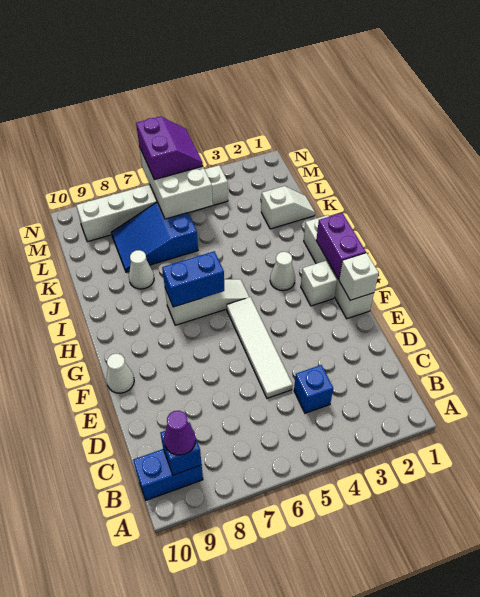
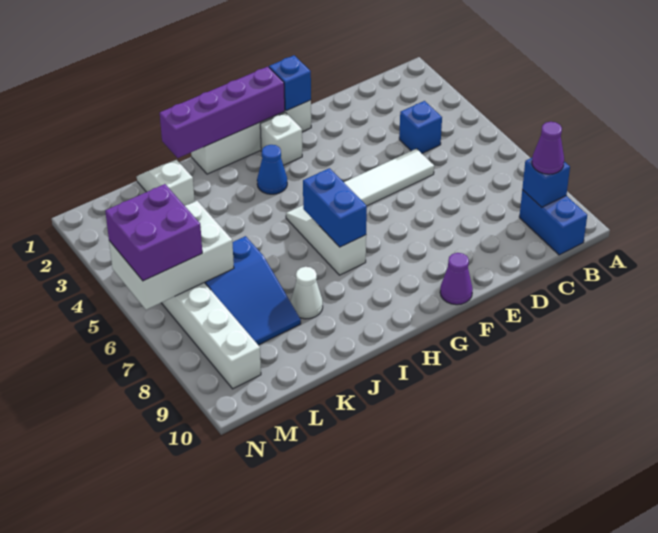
white 1x1 brick [339,253,379,300] -> blue 1x1 brick [269,55,311,111]
white 1x1 cone [106,353,134,393] -> purple 1x1 cone [440,253,473,305]
purple 1x2 brick [316,213,366,279] -> purple 1x4 brick [160,67,285,158]
white 1x1 cone [270,252,295,291] -> blue 1x1 cone [257,145,287,194]
purple 2x2 slope [136,116,203,180] -> purple 2x2 brick [105,184,202,281]

